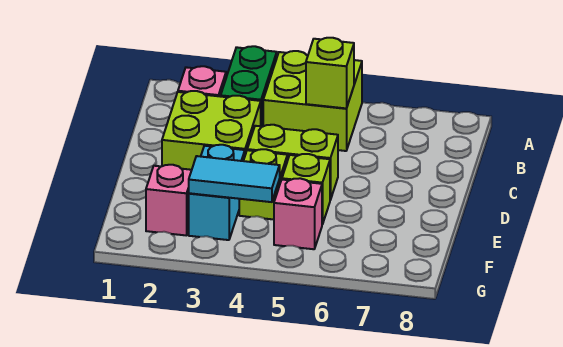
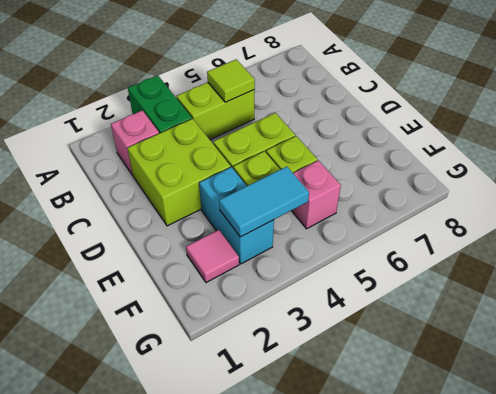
lime 2x2 brick [263,51,362,151] -> lime 1x2 brick [177,82,255,139]
lime 1x1 brick [306,38,354,109] -> lime 1x1 tile [207,59,255,102]
pink 1x1 brick [146,165,192,235] -> pink 1x1 tile [186,230,239,283]

